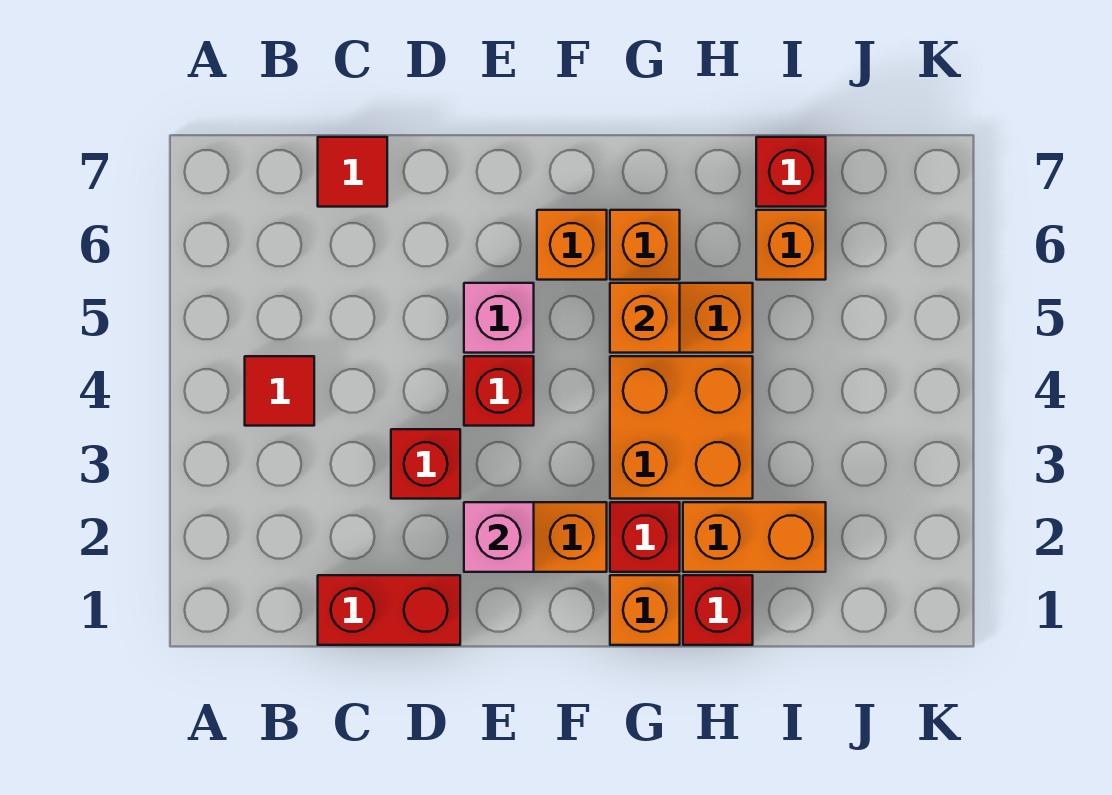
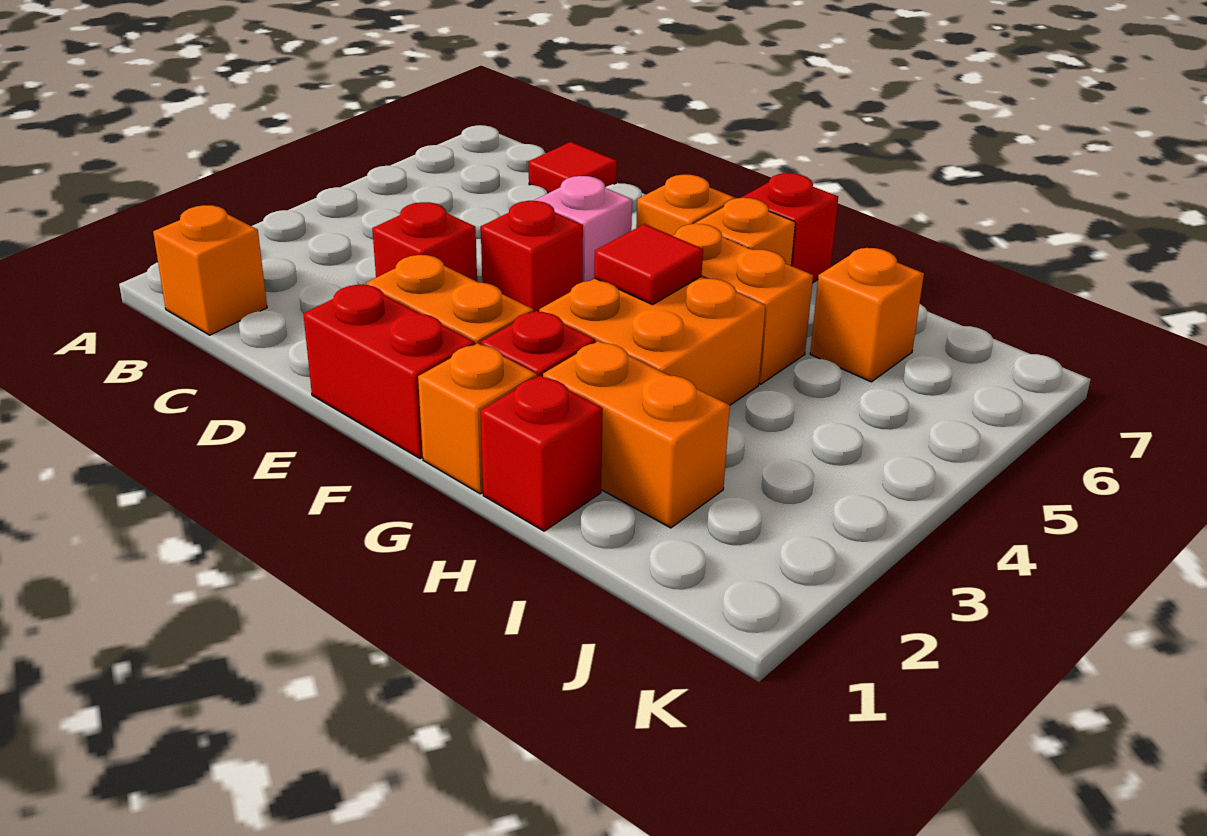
red 1x1 tile [245,356,314,426] -> red 1x1 tile moved to [594,224,703,305]
red 1x2 brick [318,575,460,645] -> red 1x2 brick moved to [303,284,475,458]
pink 1x1 brick [464,502,534,572] -> none
orange 1x1 brick [610,283,680,353] -> orange 1x1 brick moved to [153,205,267,335]
red 1x1 brick [756,137,826,207] -> red 1x1 brick moved to [741,173,838,283]

